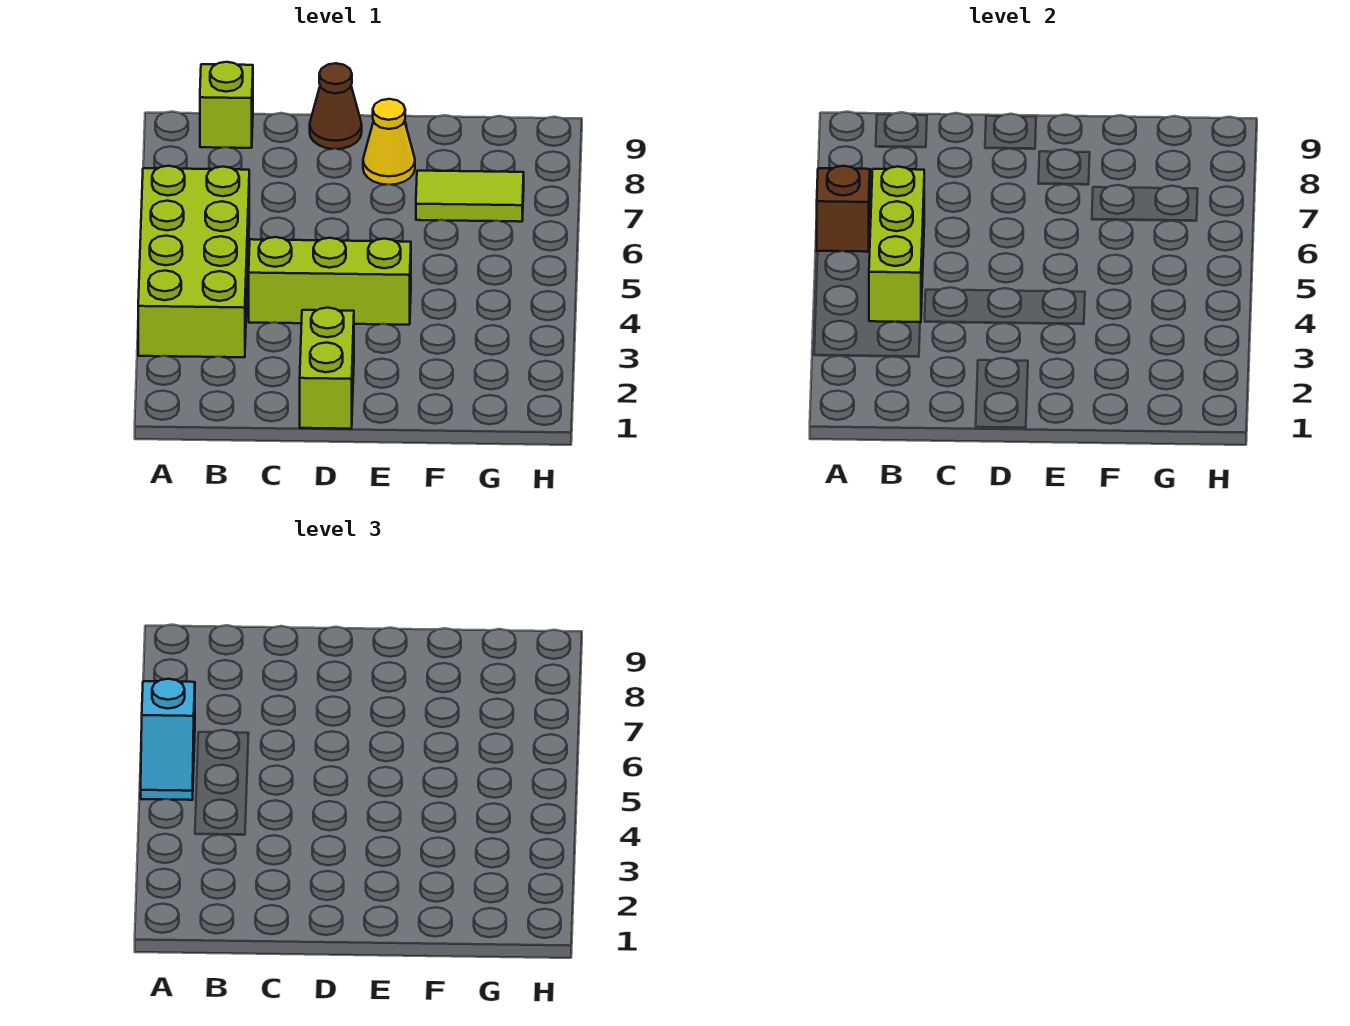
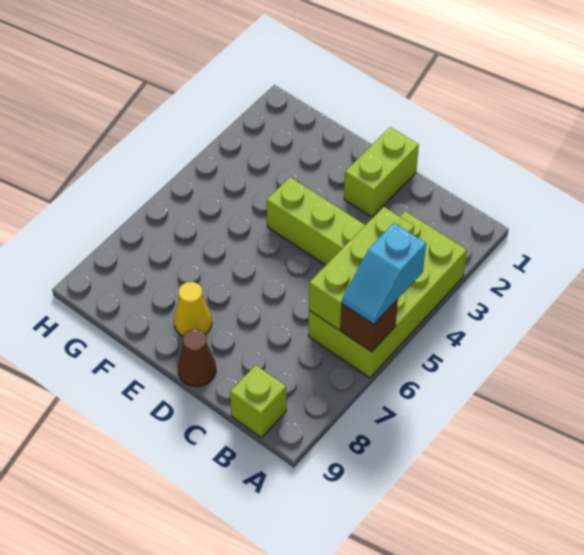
cyan 1x2 slope [141,679,195,800] -> cyan 1x2 slope turned to [342,223,426,324]
lime 1x2 tile [416,171,524,222] -> none

